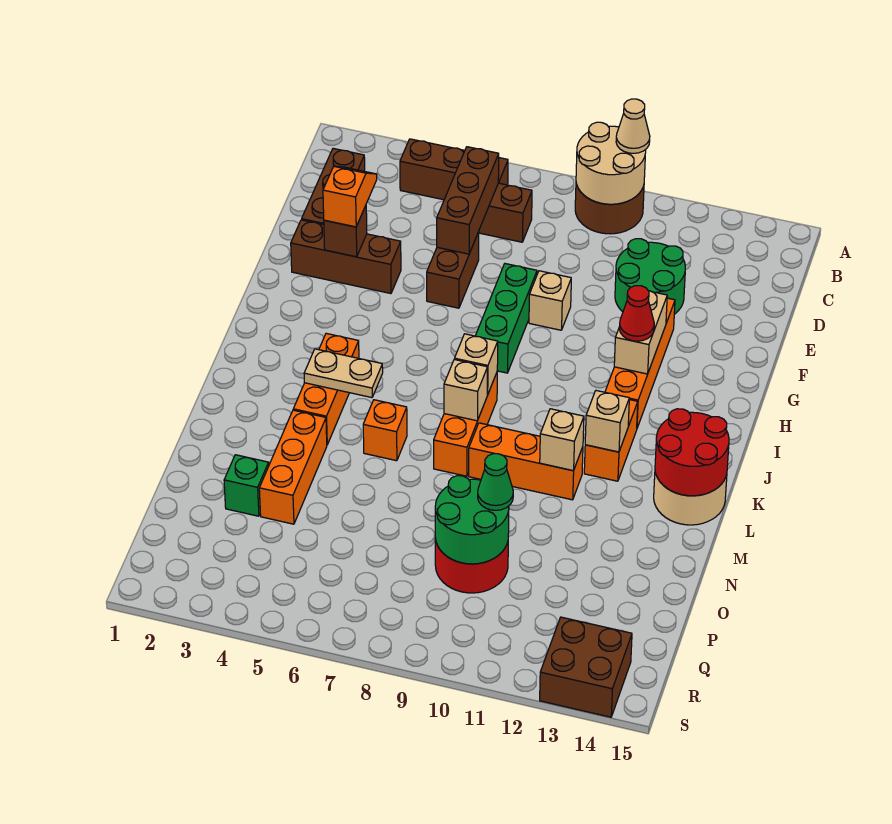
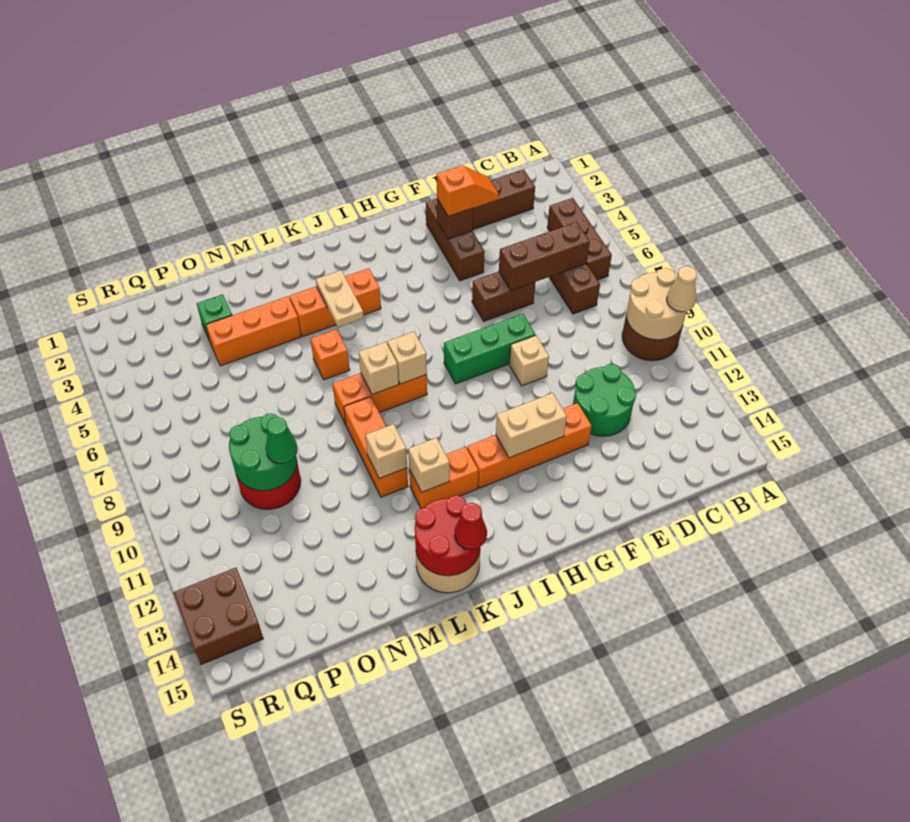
red 1x1 cone [619,286,654,341] -> red 1x1 cone moved to [454,503,487,550]

